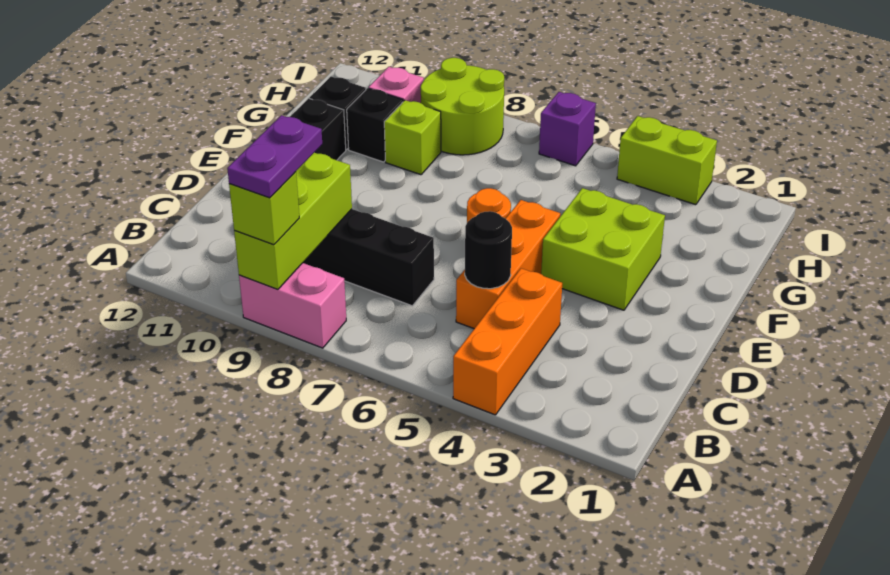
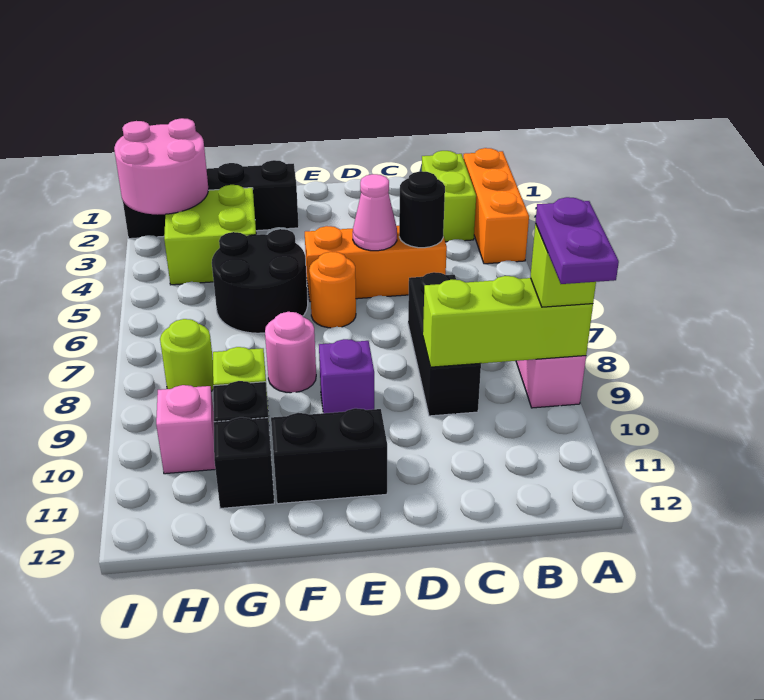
orange 1x3 brick [453,268,562,415] -> orange 1x3 brick turned to [463,148,529,264]
purple 1x2 plate [227,115,322,198] -> purple 1x2 plate turned to [535,197,619,284]
none -> pink 1x1 cone [353,174,397,251]
lime 2x2 brick [541,188,665,310] -> lime 2x2 brick moved to [164,185,256,285]
none -> black 1x4 brick [123,160,299,239]
none -> black 2x2 round brick [212,229,308,333]
none -> pink 1x1 round brick [265,312,316,393]
none -> pink 2x2 round brick [114,118,209,215]
lime 2x2 round brick [421,58,504,155] -> lime 1x1 round brick [160,319,213,392]
lime 1x2 brick [617,116,717,205] -> lime 1x2 brick moved to [422,151,476,242]
purple 1x1 brick [539,92,596,166] -> purple 1x1 brick moved to [319,339,374,413]

